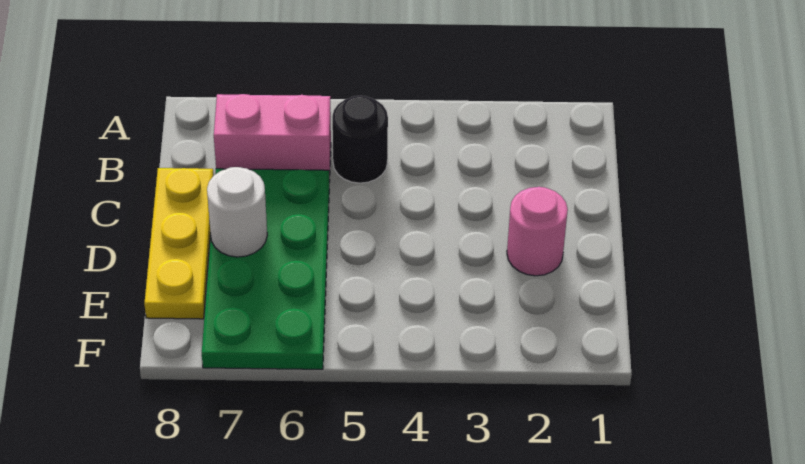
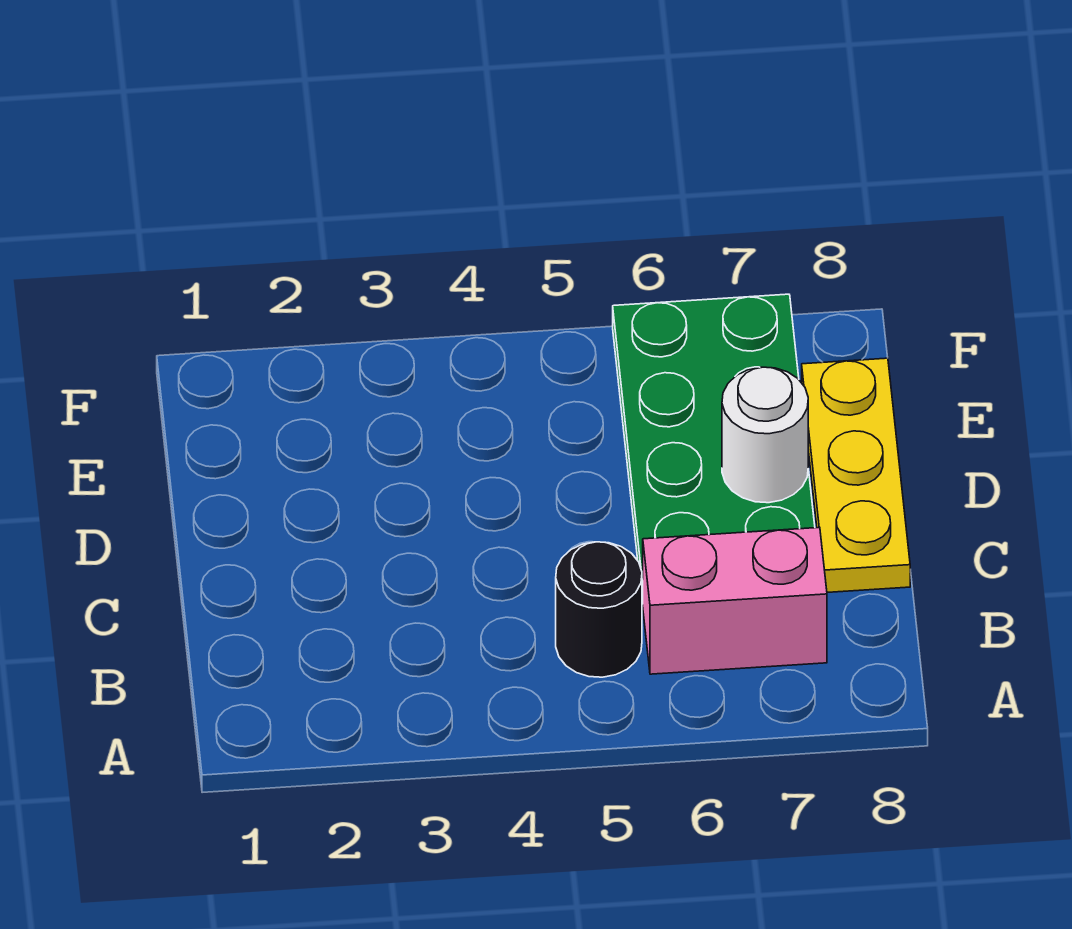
pink 1x1 round brick [507,187,568,276] -> none

